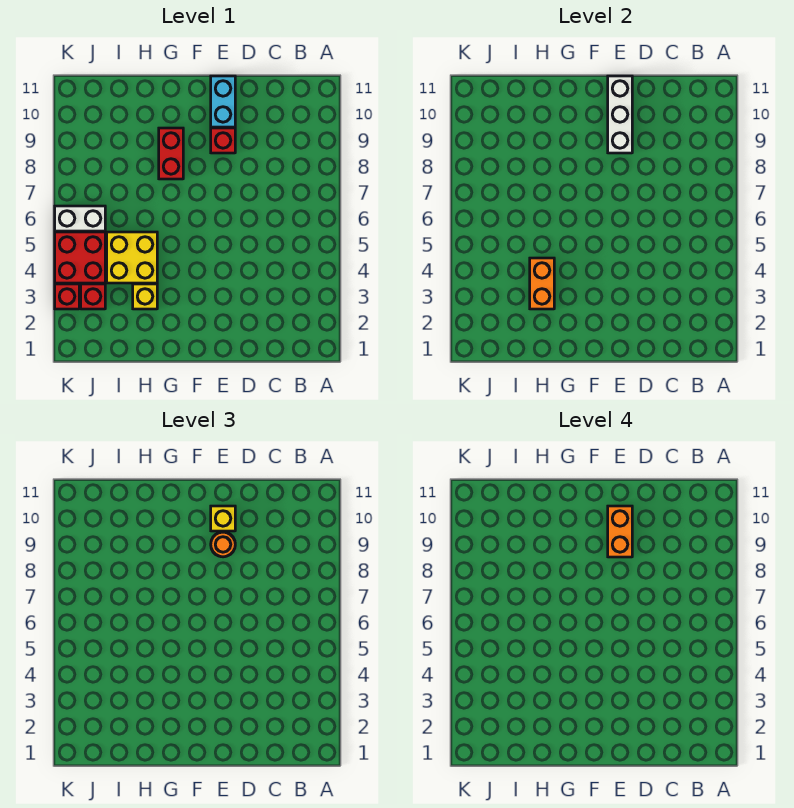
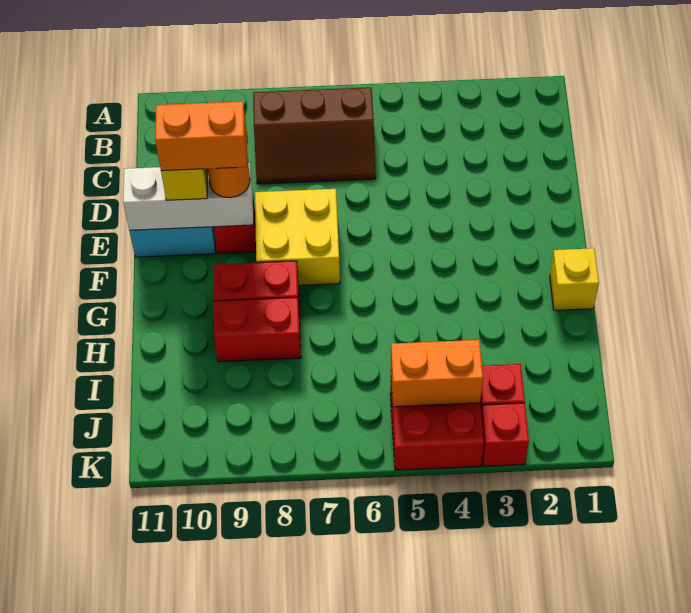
none -> brown 2x3 slope [253,87,376,184]
yellow 1x1 brick [133,284,157,309] -> yellow 1x1 brick moved to [550,248,599,310]
orange 1x2 brick [530,258,554,309] -> orange 1x2 brick moved to [391,340,483,407]
yellow 2x2 brick [107,232,157,283] -> yellow 2x2 brick moved to [255,189,340,285]
none -> red 1x2 brick [214,297,301,362]
white 1x2 brick [55,206,105,231] -> none

